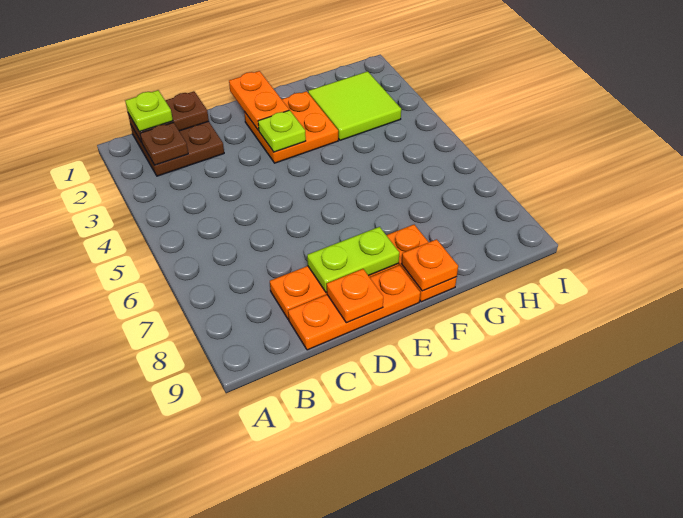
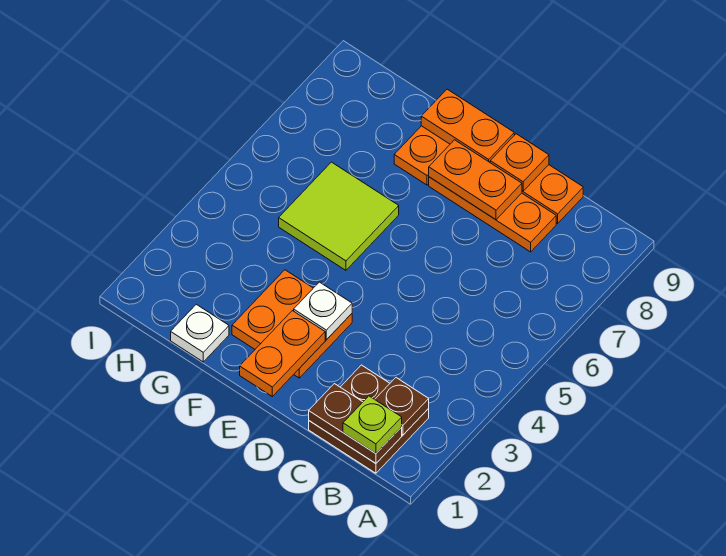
lime 1x2 plate [307,227,399,293] -> orange 1x2 plate [429,140,522,220]
lime 1x1 plate [258,110,306,152] -> white 1x1 plate [294,282,352,340]
orange 1x1 plate [401,239,458,291] -> orange 1x2 plate [421,89,514,162]
none -> white 1x1 plate [171,304,229,362]
lime 2x2 tile [308,71,401,140] -> lime 2x2 tile moved to [279,162,399,270]

